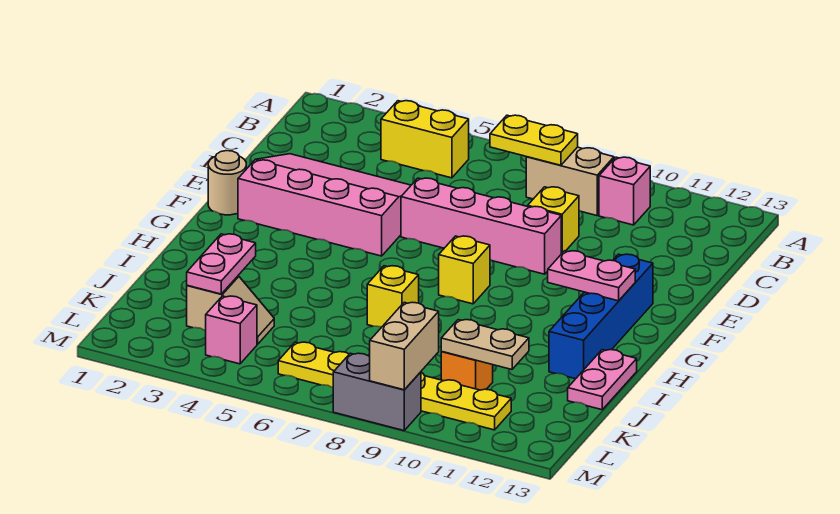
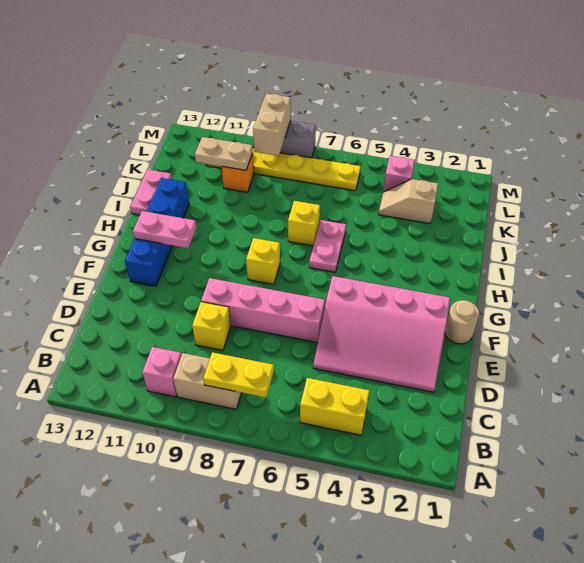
pink 1x2 plate [187,234,256,294] -> pink 1x2 plate moved to [309,220,346,272]

